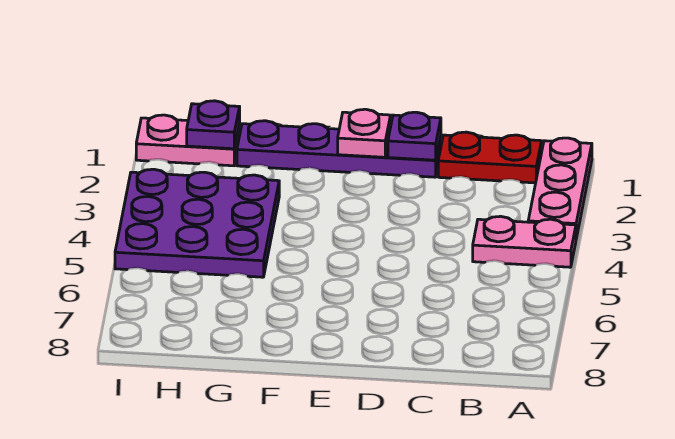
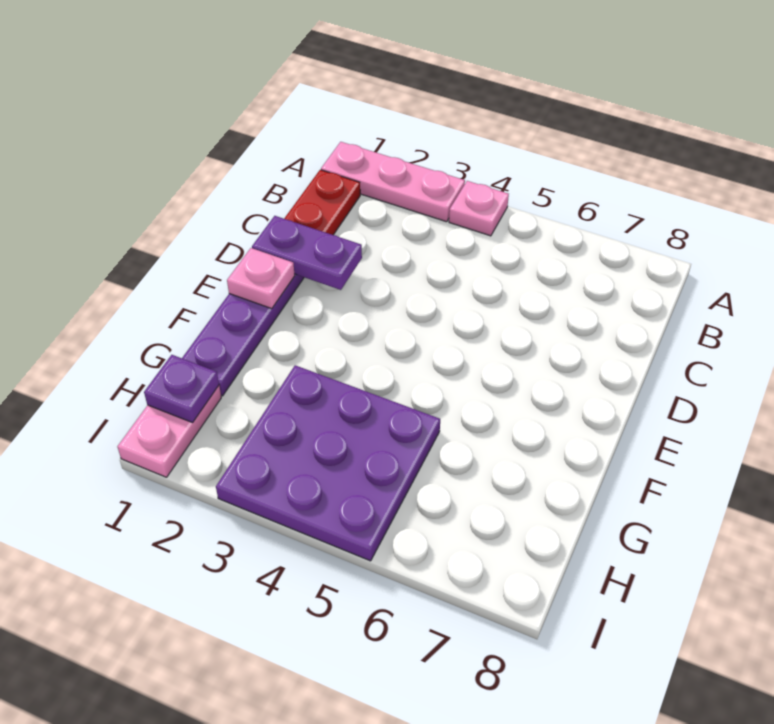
pink 1x2 plate [473,216,576,267] -> pink 1x1 plate [449,181,509,236]
purple 1x1 plate [388,112,441,160] -> purple 1x2 plate [252,216,362,290]

